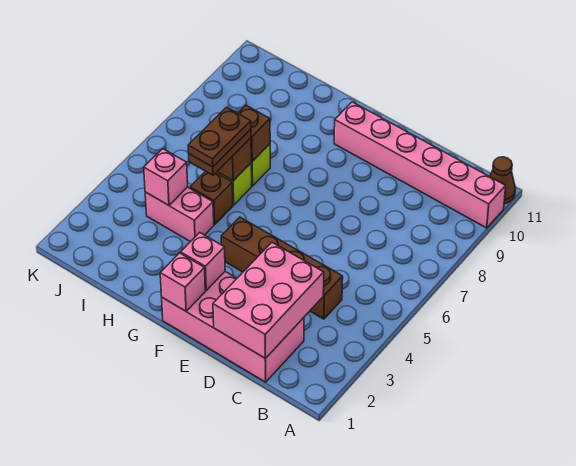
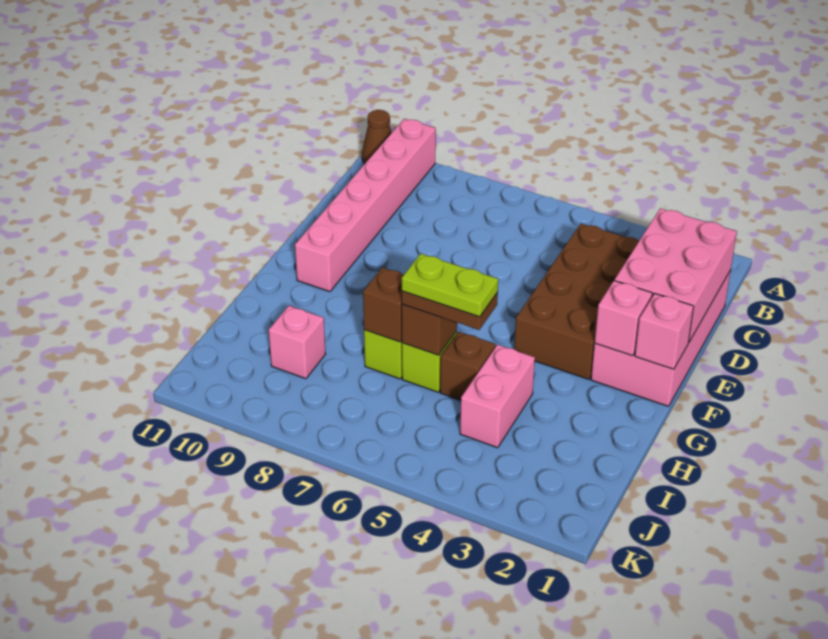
pink 2x3 brick [213,242,324,359] -> pink 2x3 brick turned to [615,208,737,342]
brown 1x4 brick [221,217,343,319] -> brown 2x4 brick [514,224,639,379]
brown 1x2 plate [188,107,251,167] -> lime 1x2 plate [402,254,498,317]
pink 1x1 brick [144,149,188,205] -> pink 1x1 brick moved to [269,306,326,379]

